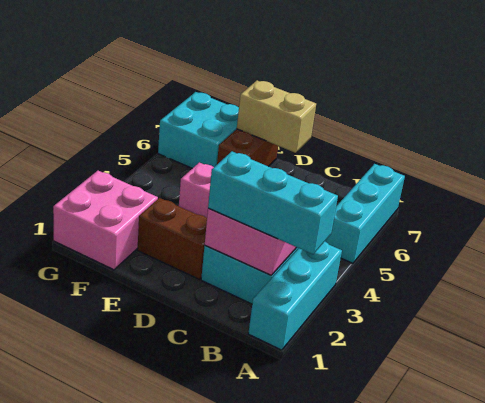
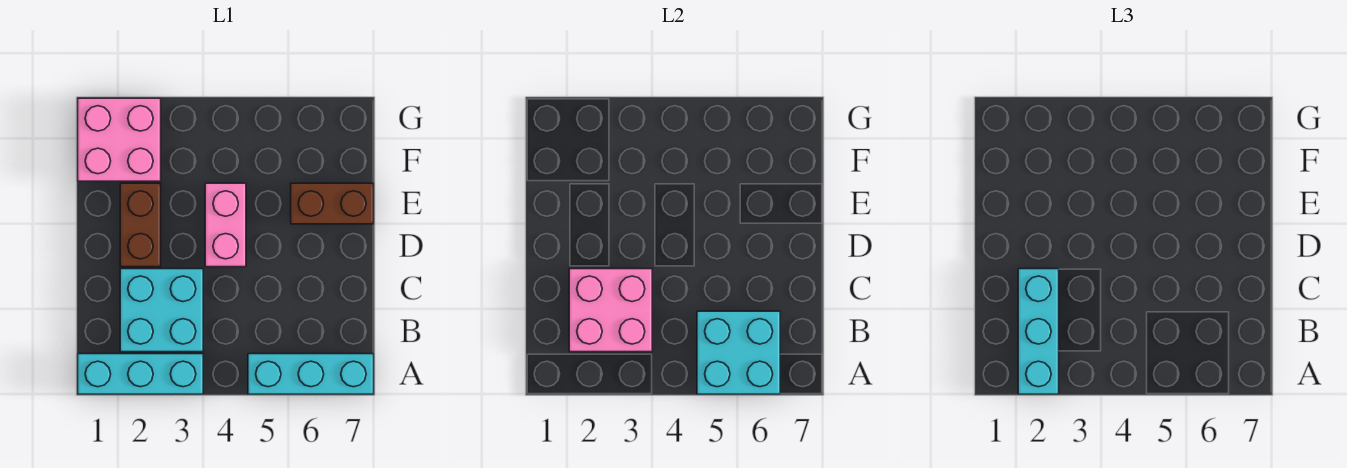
tan 1x2 brick [237,80,316,153] -> none
cyan 2x2 brick [158,92,239,168] -> cyan 2x2 brick moved to [697,311,780,394]

